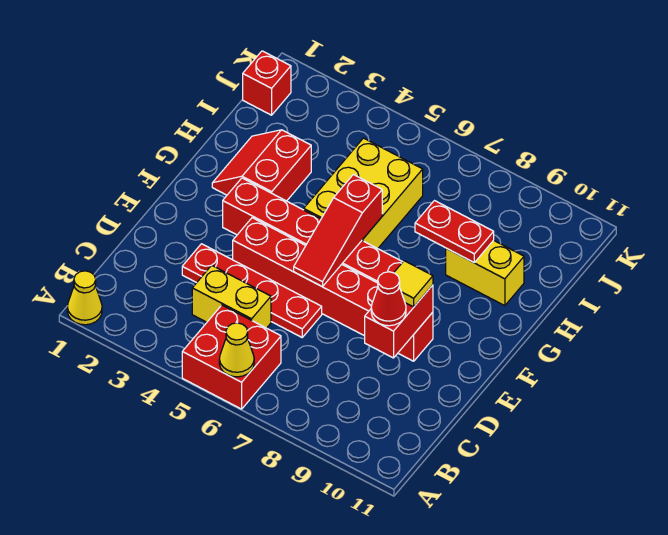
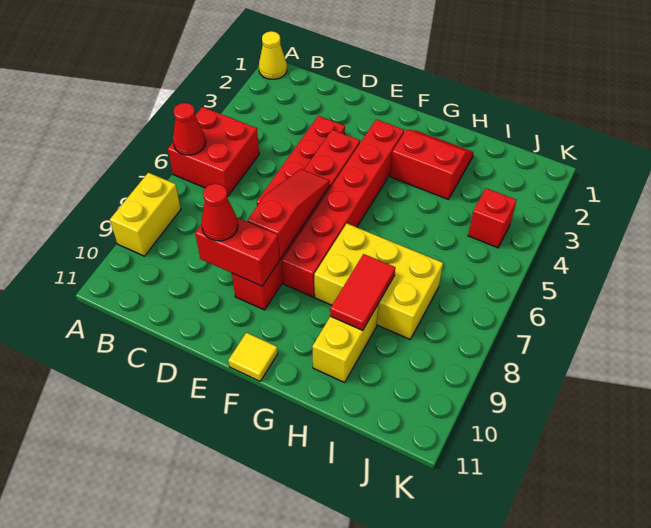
yellow 1x1 cone [219,323,254,377] -> red 1x1 cone [173,103,206,155]
yellow 1x2 brick [192,265,271,328] -> yellow 1x2 brick moved to [110,173,181,256]
red 1x3 slope [294,175,382,287] -> red 1x3 slope turned to [247,169,330,259]
yellow 1x1 tile [394,261,433,307] -> yellow 1x1 tile moved to [228,333,278,381]
yellow 2x3 brick [304,138,423,249] -> yellow 2x3 brick moved to [314,224,443,339]
red 1x2 plate [415,201,494,262] -> red 1x2 tile [330,254,395,330]
red 1x1 brick [243,51,291,115] -> red 1x1 brick moved to [468,188,516,248]

